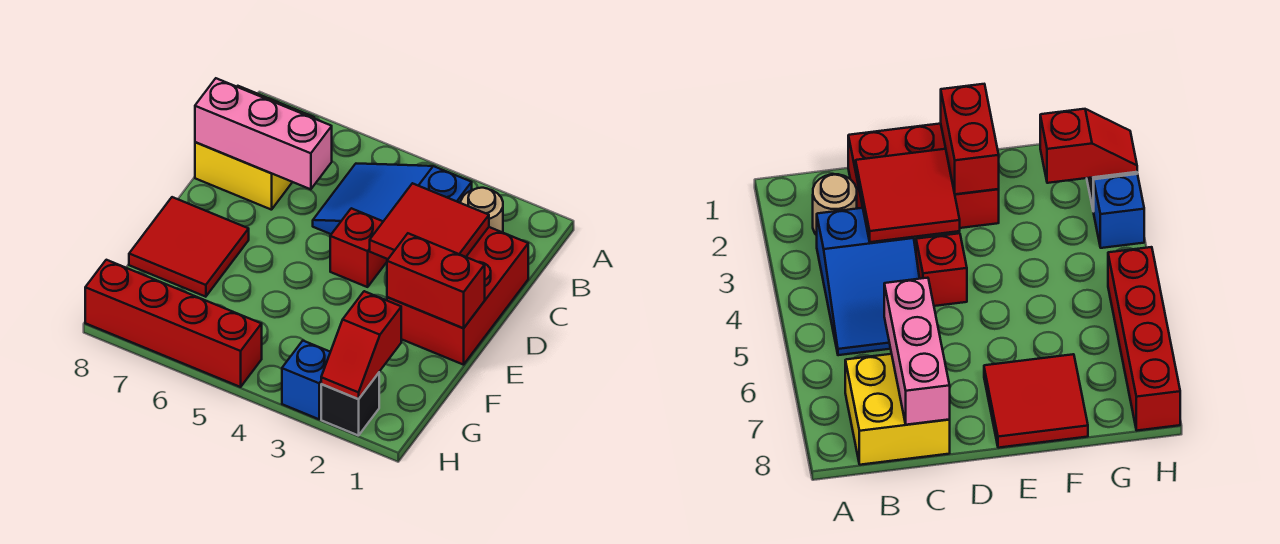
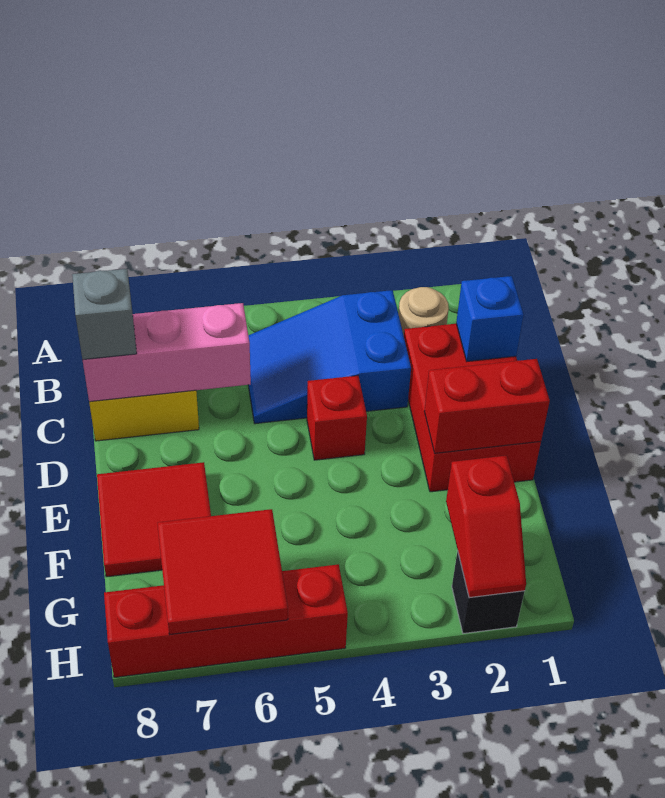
red 2x2 tile [370,183,489,259] -> red 2x2 tile moved to [158,509,288,634]
none -> grey 1x1 brick [72,269,137,360]
blue 1x1 brick [282,341,330,419] -> blue 1x1 brick moved to [456,276,524,361]

